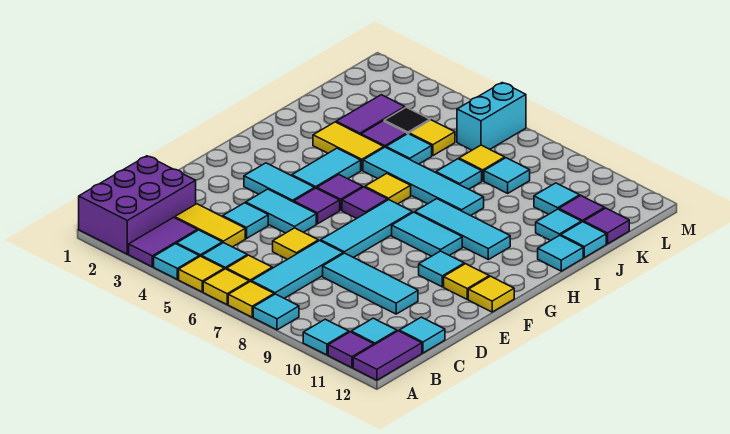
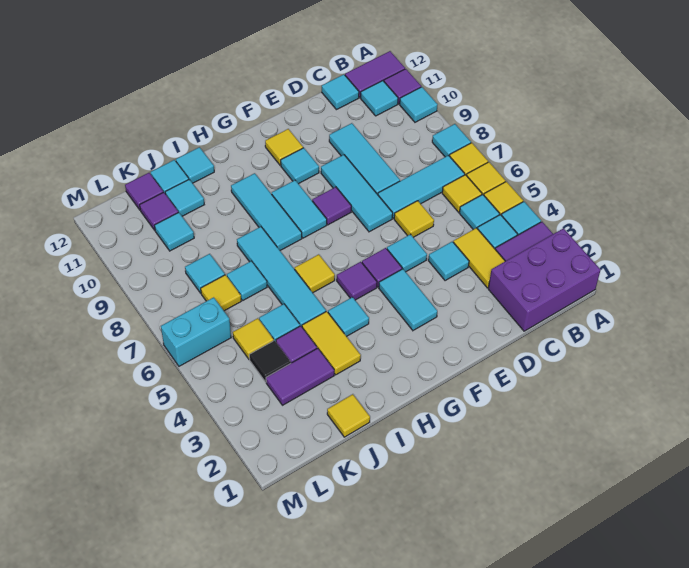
cyan 1x2 tile [246,189,316,233] -> cyan 1x1 tile [387,234,427,272]
cyan 1x3 tile [321,200,413,258] -> cyan 1x3 tile turned to [321,155,393,232]
yellow 1x1 tile [468,276,514,312] -> yellow 1x1 tile moved to [327,394,370,437]
cyan 1x2 tile [292,148,361,188] -> cyan 1x1 tile [328,297,369,336]
purple 1x1 tile [342,187,388,218] -> purple 1x1 tile moved to [312,187,351,225]

